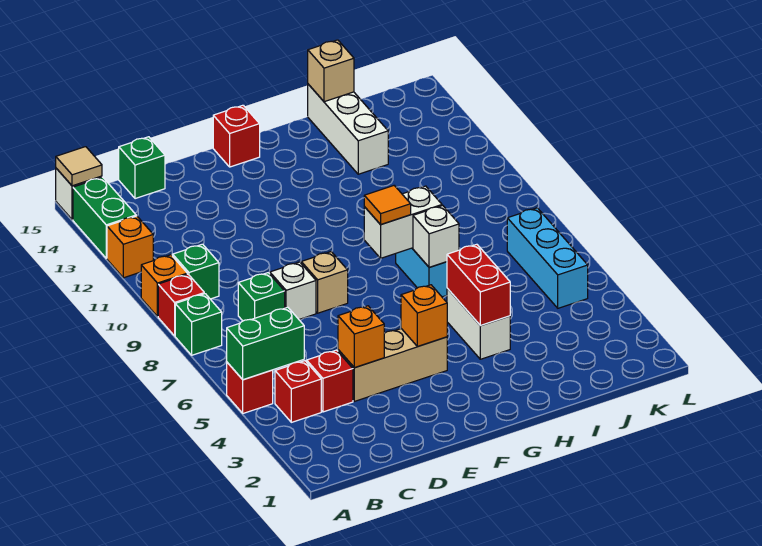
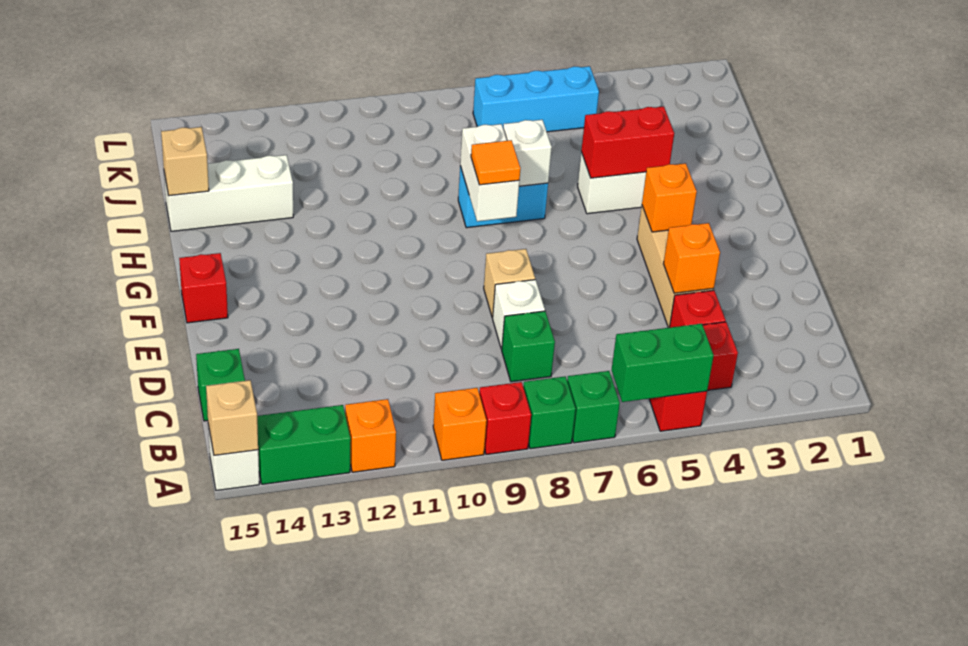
green 1x2 brick [227,307,304,380] -> green 1x2 brick turned to [612,324,714,402]
tan 1x1 tile [56,147,102,186] -> tan 1x1 brick [206,380,258,455]
green 1x1 brick [173,244,219,299] -> green 1x1 brick moved to [567,371,620,443]

